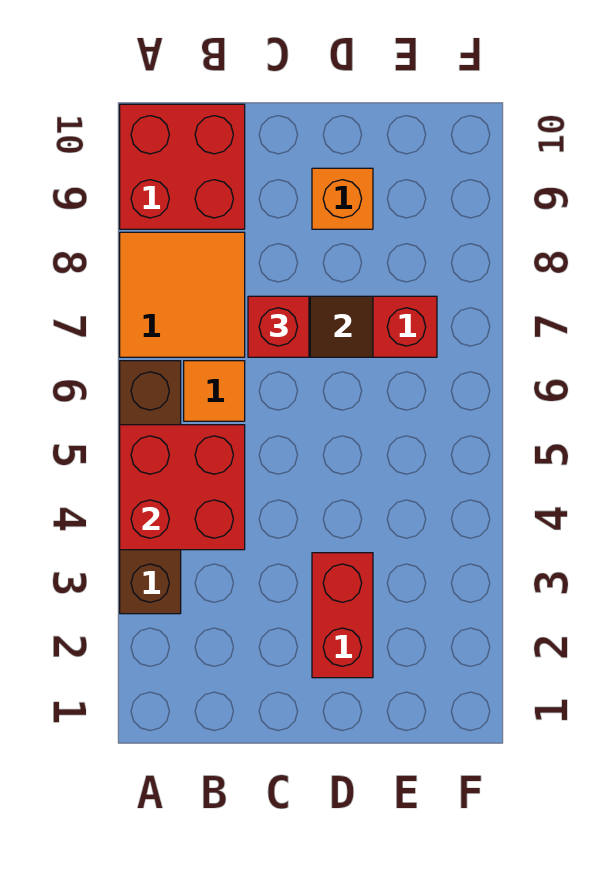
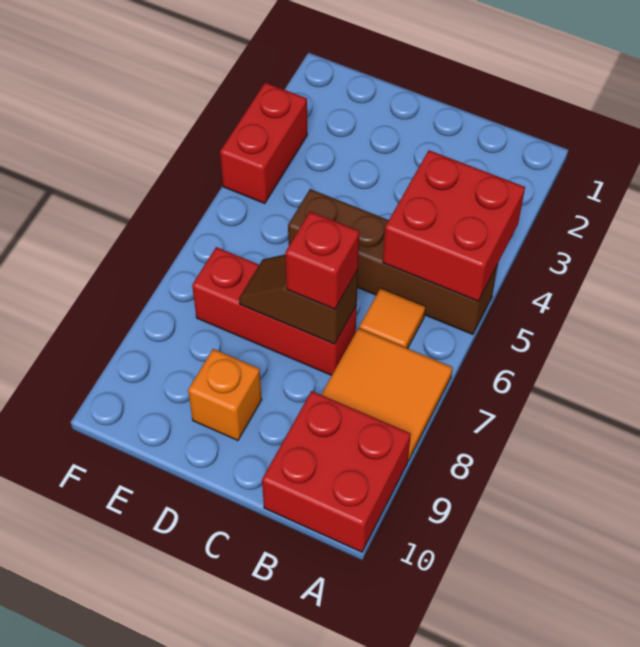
brown 1x4 brick [120,361,181,614] -> brown 1x4 brick turned to [288,189,498,335]
red 1x2 brick [312,553,373,678] -> red 1x2 brick moved to [220,83,307,203]

